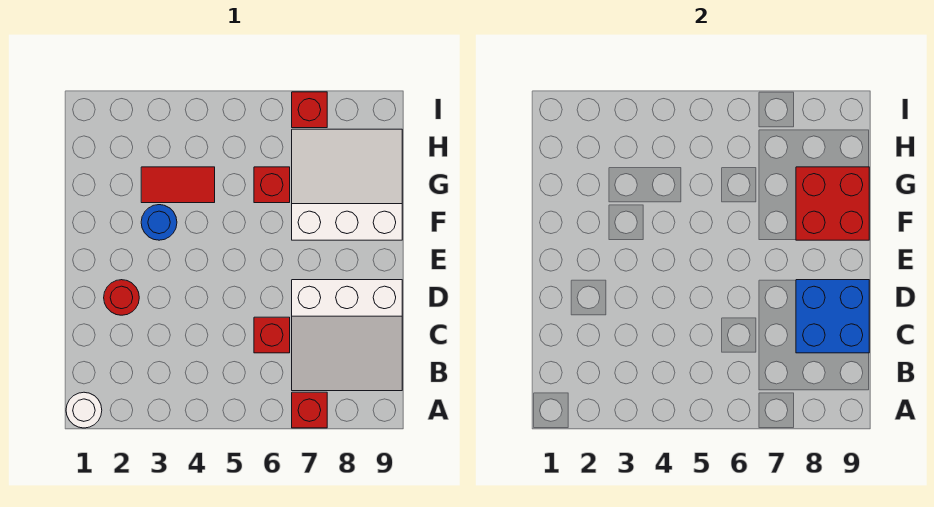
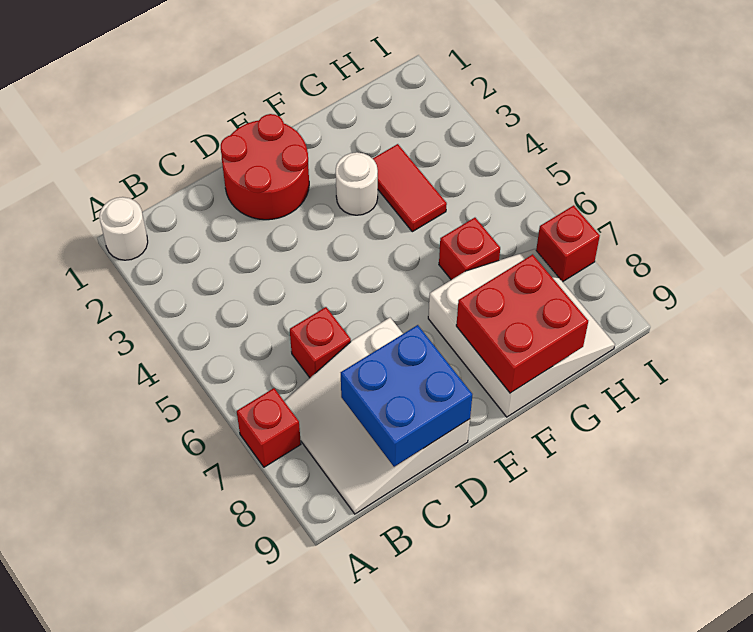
red 1x1 round brick [104,280,139,315] -> red 2x2 round brick [221,114,309,220]
blue 1x1 round brick [141,205,177,240] -> white 1x1 round brick [336,152,378,215]

